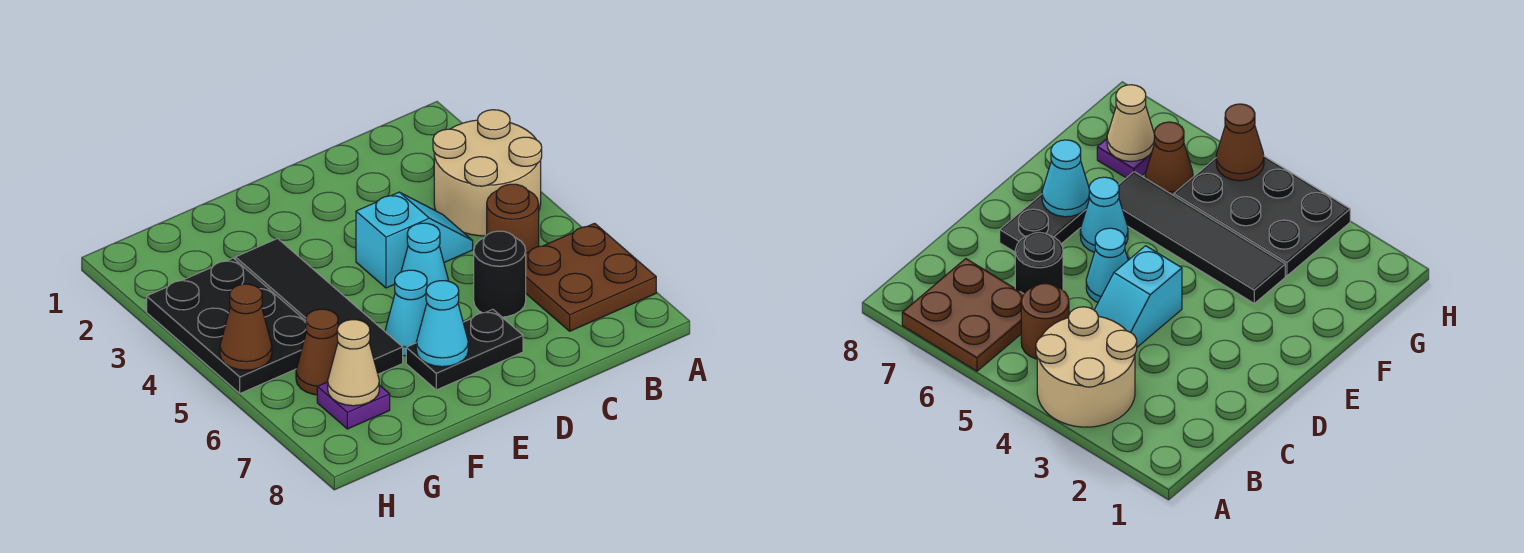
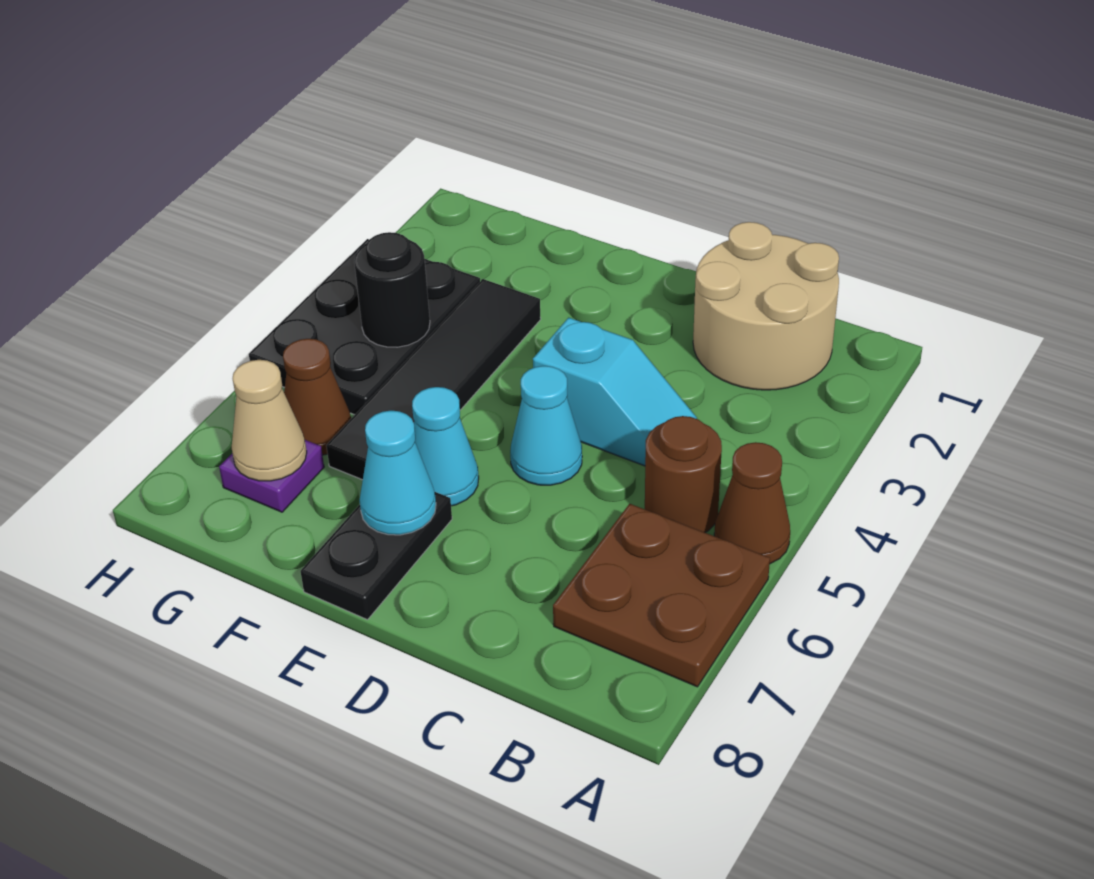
tan 2x2 round brick [433,110,542,236] -> tan 2x2 round brick moved to [693,222,839,390]
black 1x1 round brick [474,231,526,317] -> black 1x1 round brick moved to [354,232,430,347]
black 1x2 plate [406,309,523,390] -> black 1x2 plate turned to [300,492,452,620]
brown 1x1 cone [220,284,272,370] -> brown 1x1 cone moved to [714,442,790,564]

